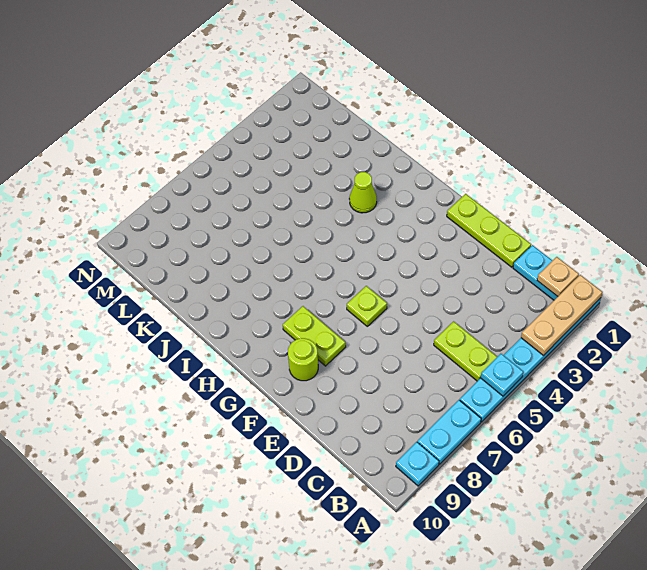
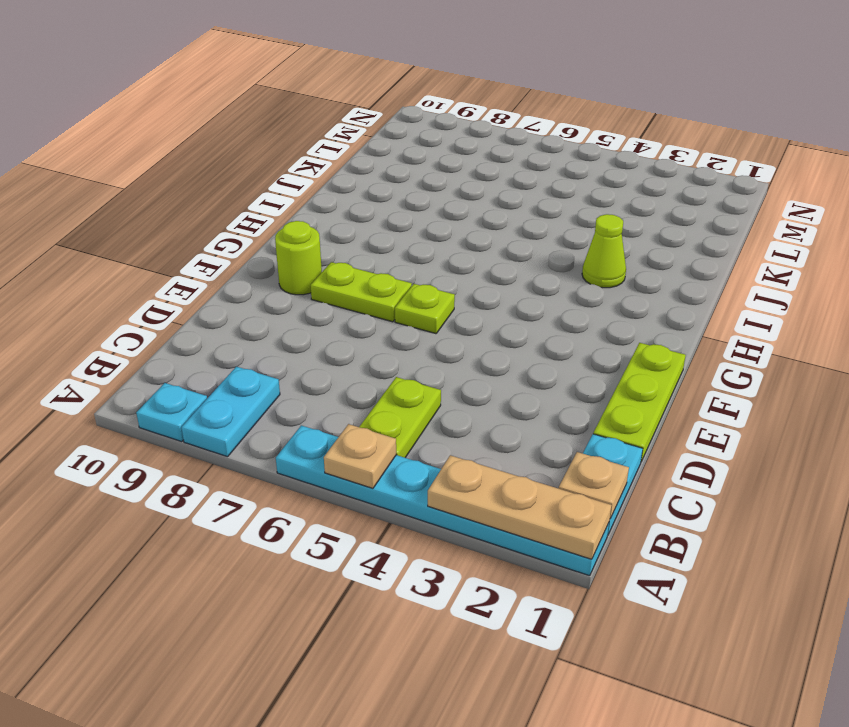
cyan 1x1 plate [481,354,523,396] -> tan 1x1 plate [324,424,396,488]
cyan 1x2 plate [418,400,481,464] -> cyan 1x2 plate turned to [181,367,280,457]
lime 1x2 plate [283,306,346,366] -> lime 1x2 plate turned to [310,262,412,322]

